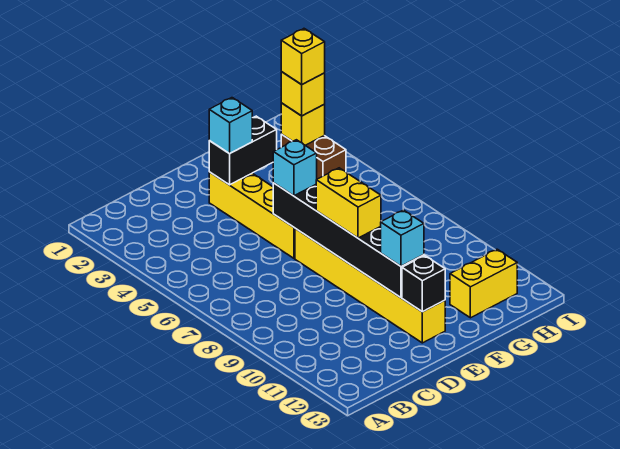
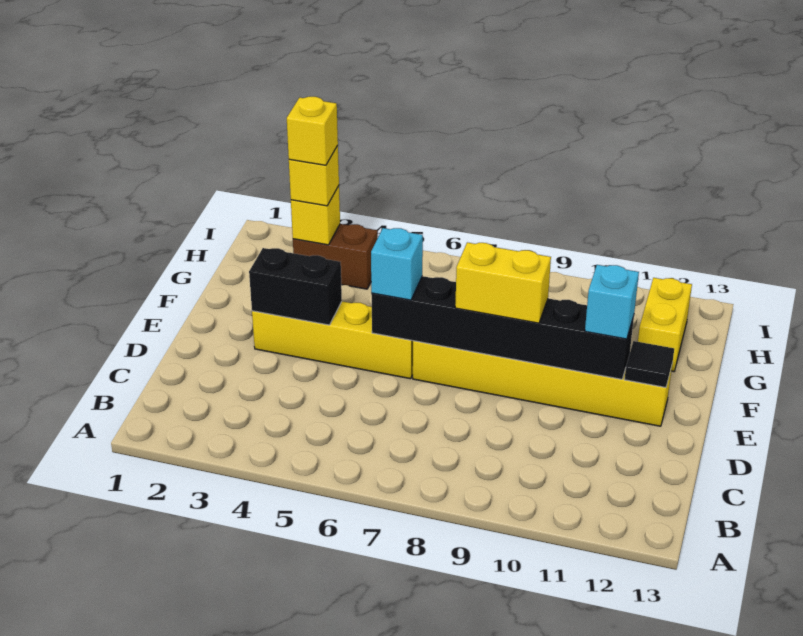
black 1x2 brick [209,116,277,185] -> black 1x2 brick turned to [249,248,342,325]
cyan 1x1 brick [209,98,252,154] -> none
black 1x1 brick [402,256,445,312] -> black 1x1 tile [625,341,674,387]

